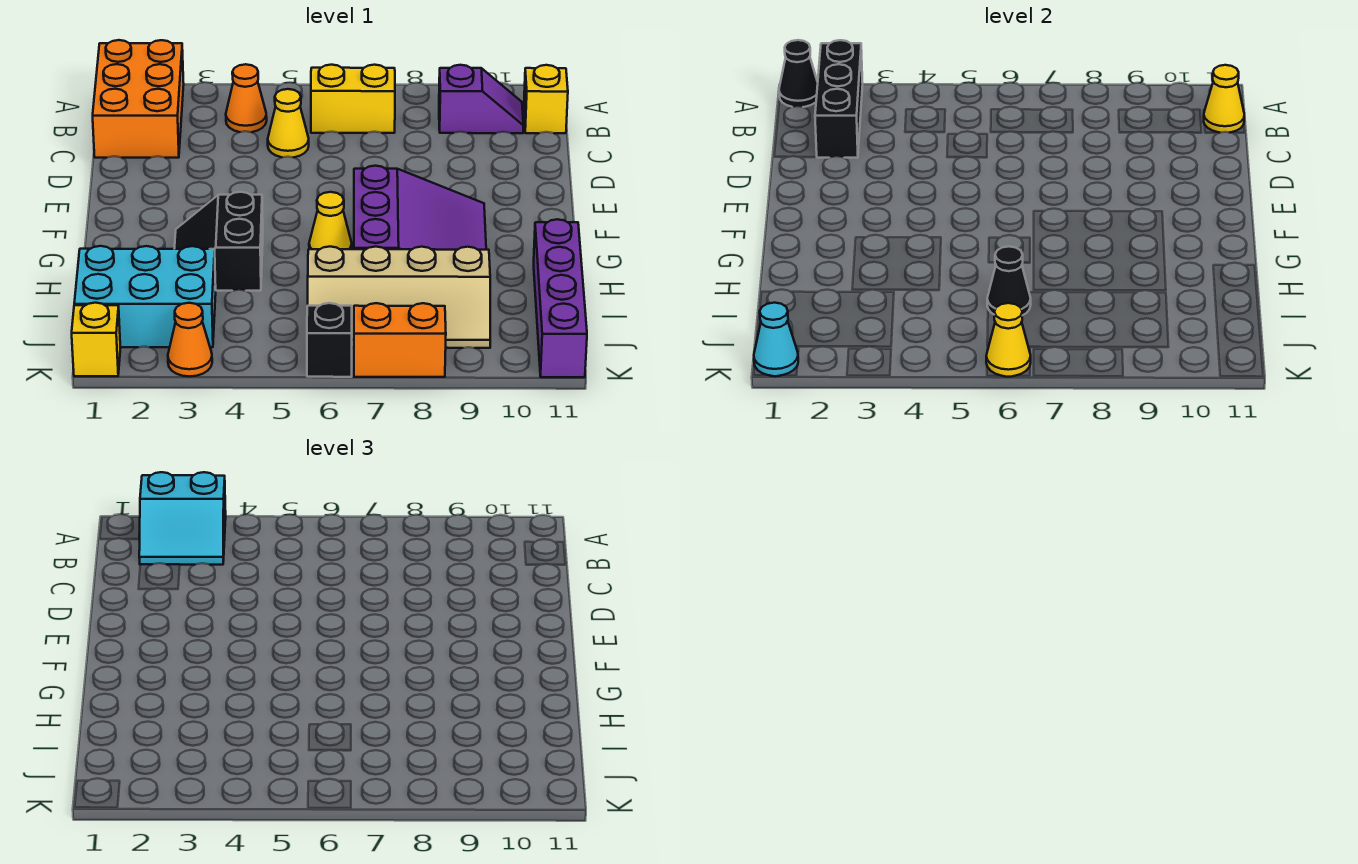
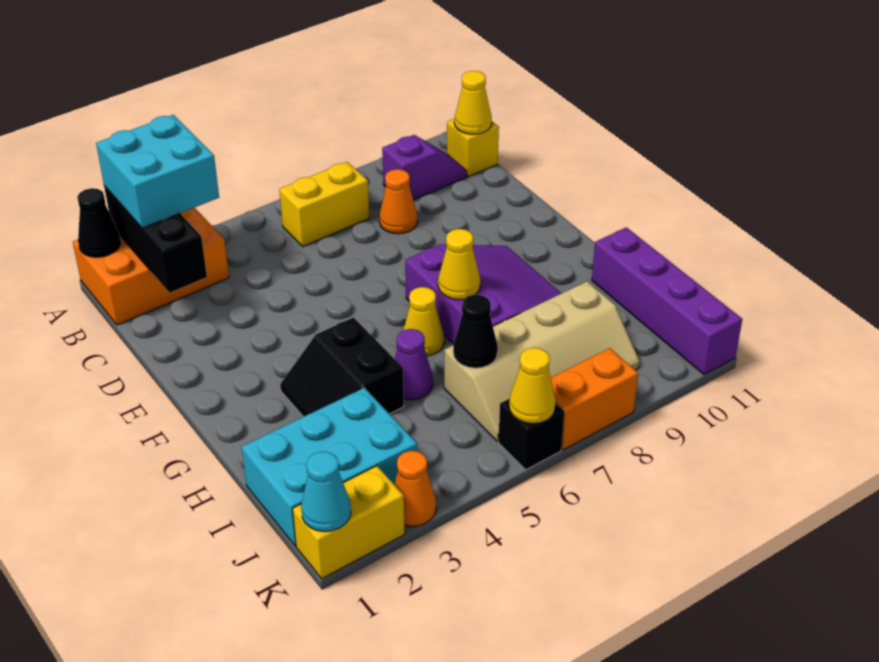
orange 2x3 brick [93,40,184,158] -> orange 2x3 brick turned to [73,208,229,325]
cyan 2x2 slope [139,472,226,565] -> cyan 2x2 brick [96,115,219,228]
orange 1x1 cone [226,64,267,132] -> orange 1x1 cone moved to [379,169,417,234]
yellow 1x1 cone [268,89,309,157] -> yellow 1x1 cone moved to [438,229,480,300]
none -> purple 1x1 cone [395,329,433,400]
yellow 1x1 brick [72,303,120,376] -> yellow 1x2 brick [293,466,405,579]

